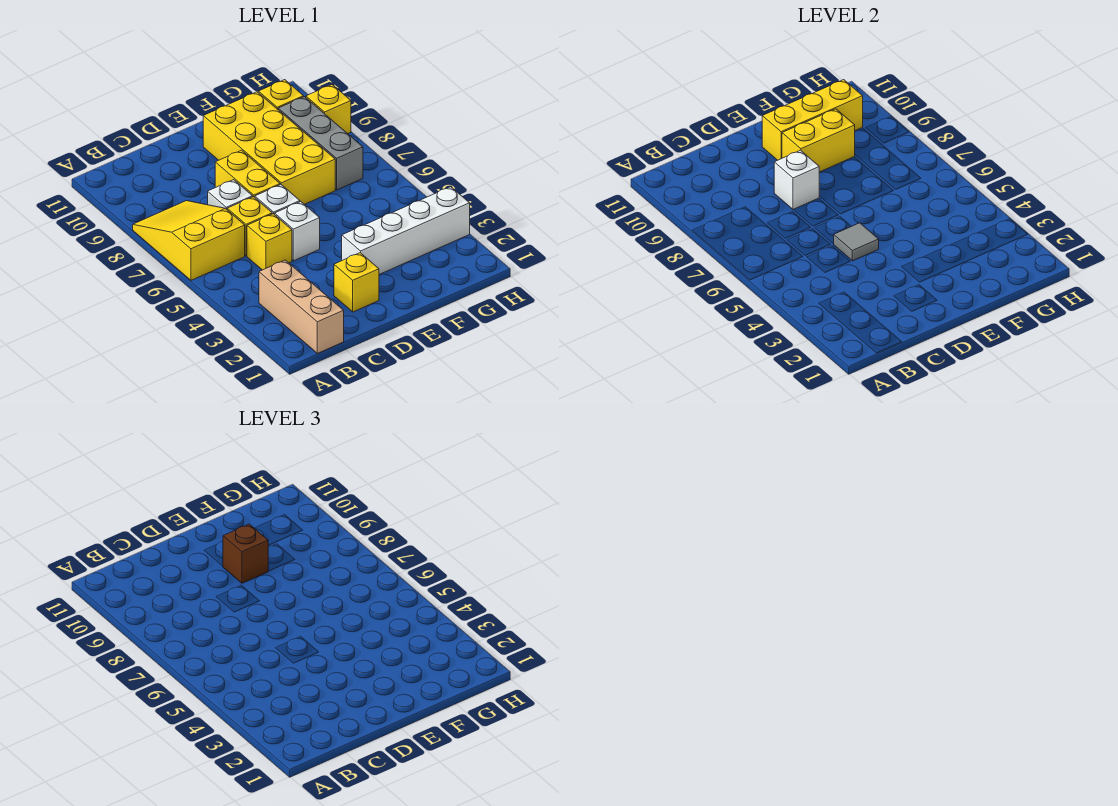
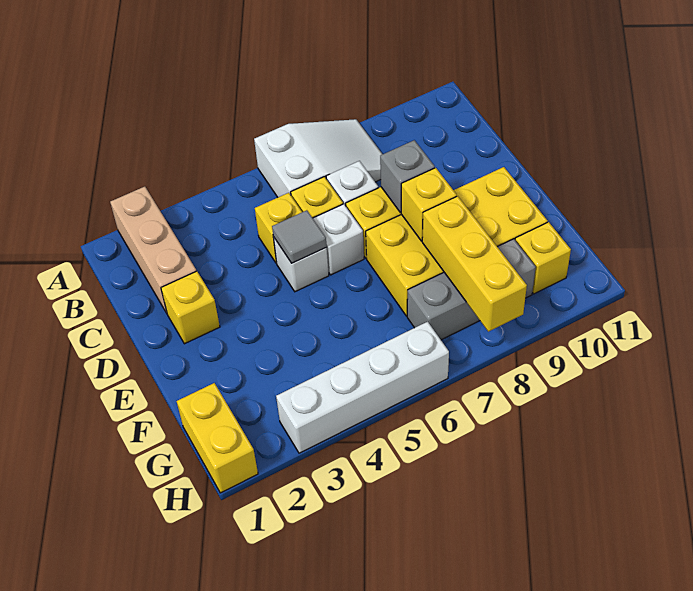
yellow 2x3 slope [133,201,245,280] -> white 2x3 slope [254,119,382,197]
tan 1x3 brick [259,260,344,353] -> tan 1x3 brick turned to [110,187,196,313]
white 1x1 brick [774,150,819,210] -> grey 1x1 brick [380,140,435,213]
white 1x4 brick [342,187,470,274] -> white 1x4 brick turned to [276,322,449,453]
yellow 1x2 brick [782,109,855,172] -> yellow 1x2 brick moved to [177,383,258,493]
brown 1x1 brick [223,524,268,583] -> none
yellow 1x3 brick [762,80,863,160] -> yellow 1x3 brick moved to [422,196,527,332]
yellow 1x1 brick [306,85,351,134] -> yellow 1x1 brick moved to [401,168,457,241]

